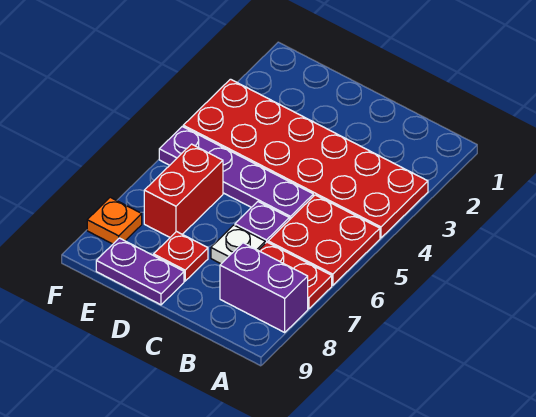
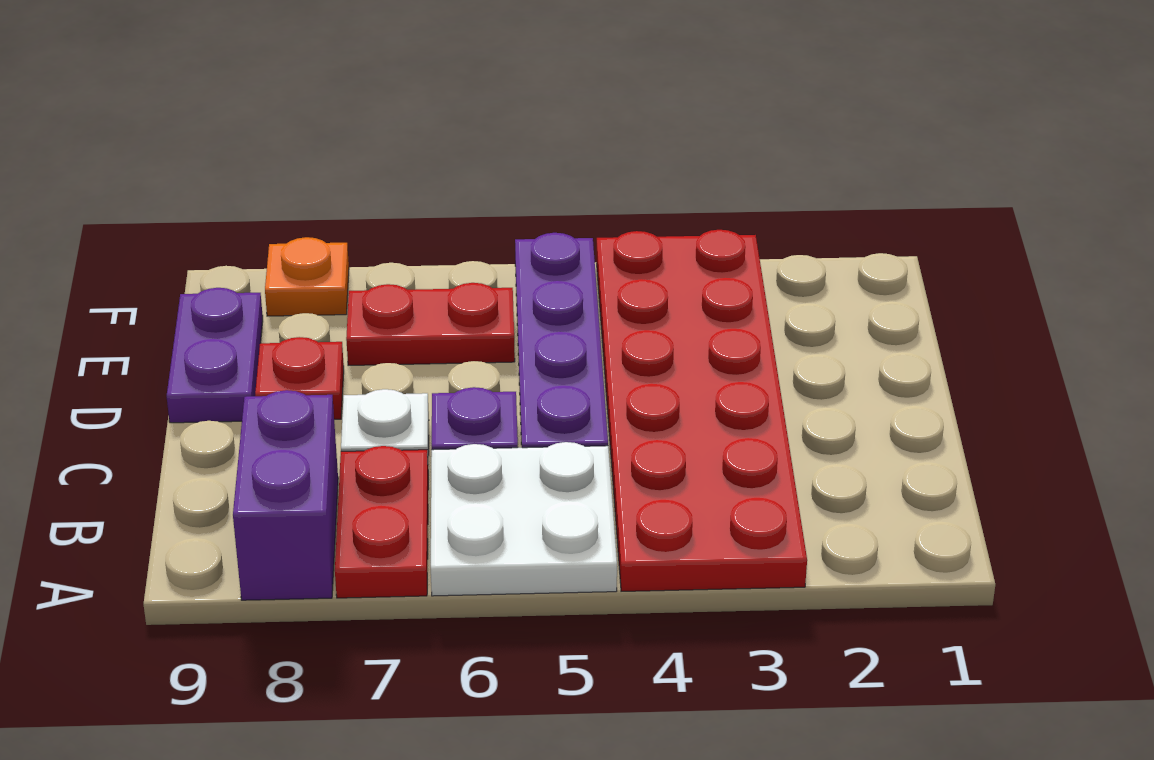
red 2x2 plate [268,195,380,285] -> white 2x2 plate [431,442,617,596]
red 1x2 brick [144,144,223,237] -> red 1x2 plate [346,283,515,365]

